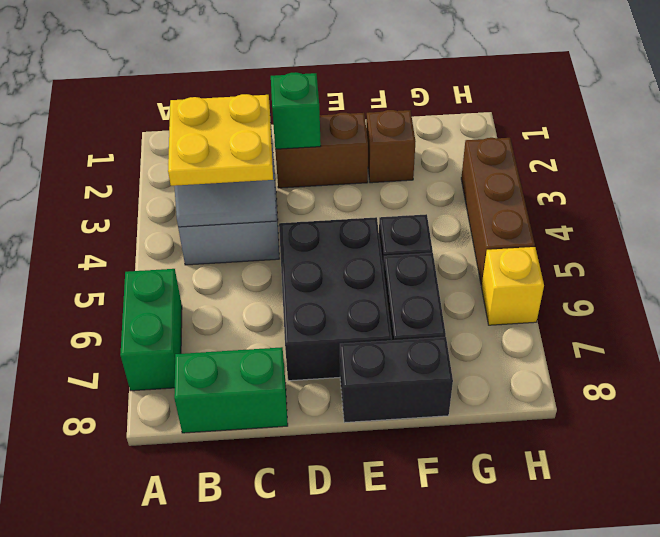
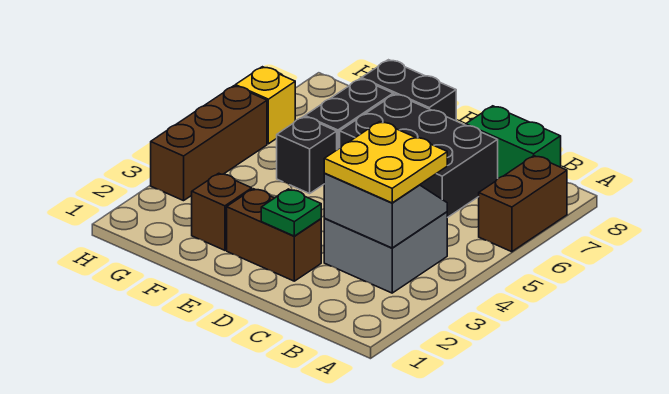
green 1x2 brick [120,269,182,391] -> brown 1x2 brick [479,156,567,252]
green 1x1 brick [271,72,321,149] -> green 1x1 plate [261,189,321,236]
black 2x3 brick [279,217,391,381] -> black 2x3 brick turned to [340,94,498,218]

